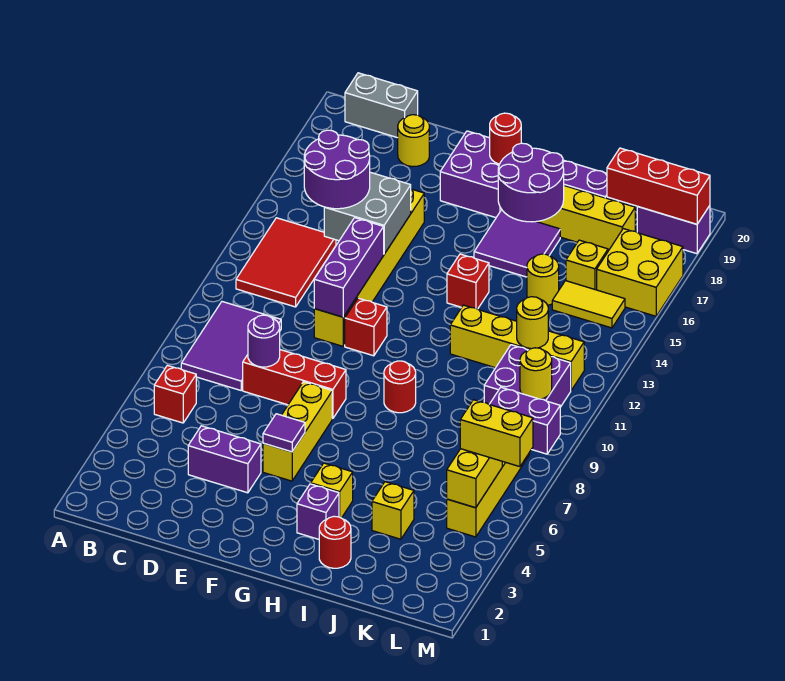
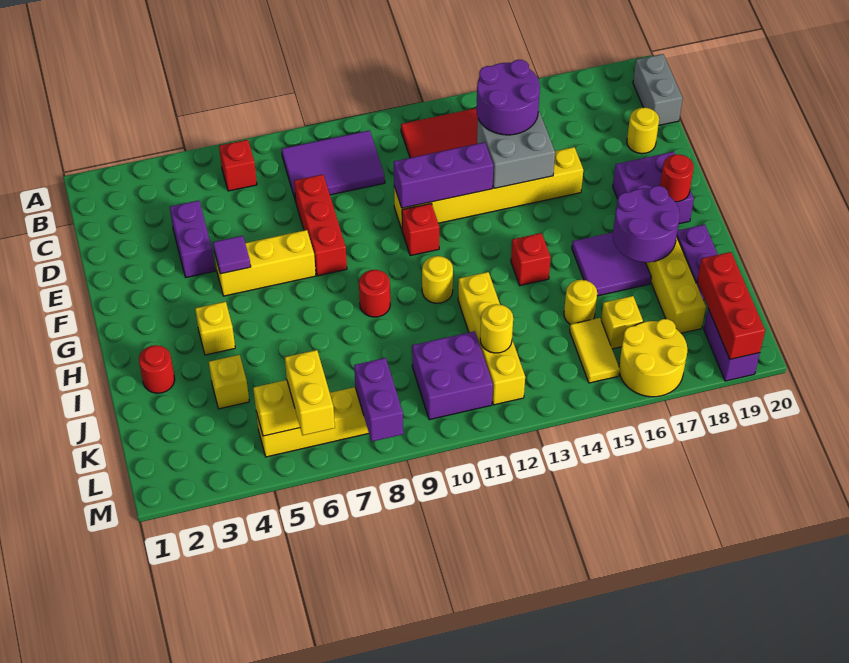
purple 1x1 round brick [248,315,280,367] -> none
purple 1x1 brick [297,484,339,539] -> none
yellow 1x1 round brick [520,348,552,399] -> yellow 1x1 round brick moved to [422,256,453,303]
yellow 2x2 brick [597,229,683,316] -> yellow 2x2 round brick [619,319,687,397]

